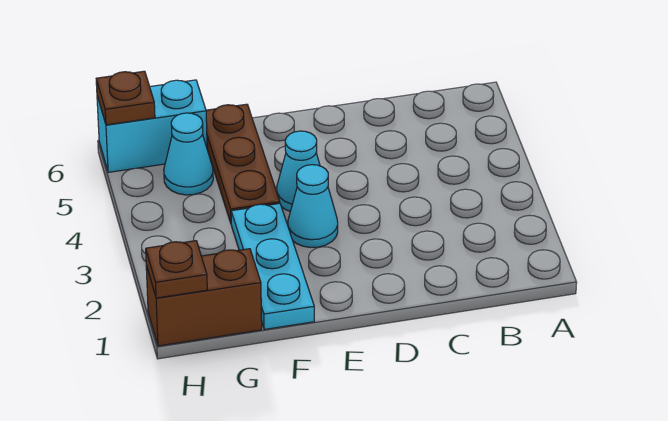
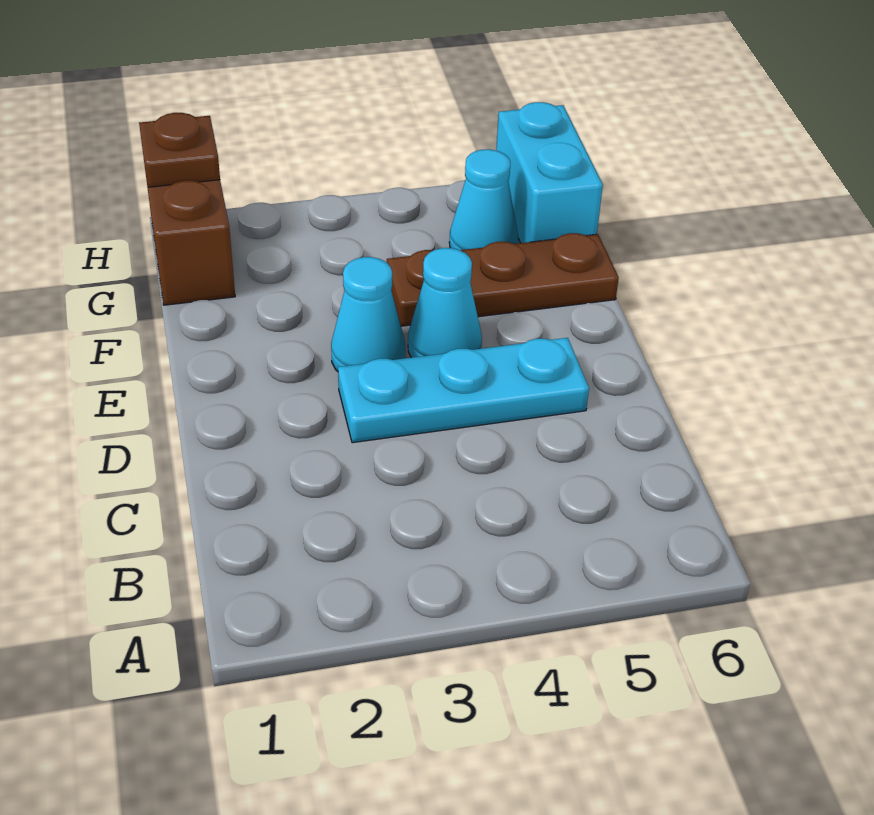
cyan 1x3 plate [231,203,314,329] -> cyan 1x3 plate moved to [338,338,589,443]
brown 1x1 plate [96,71,155,125] -> none

